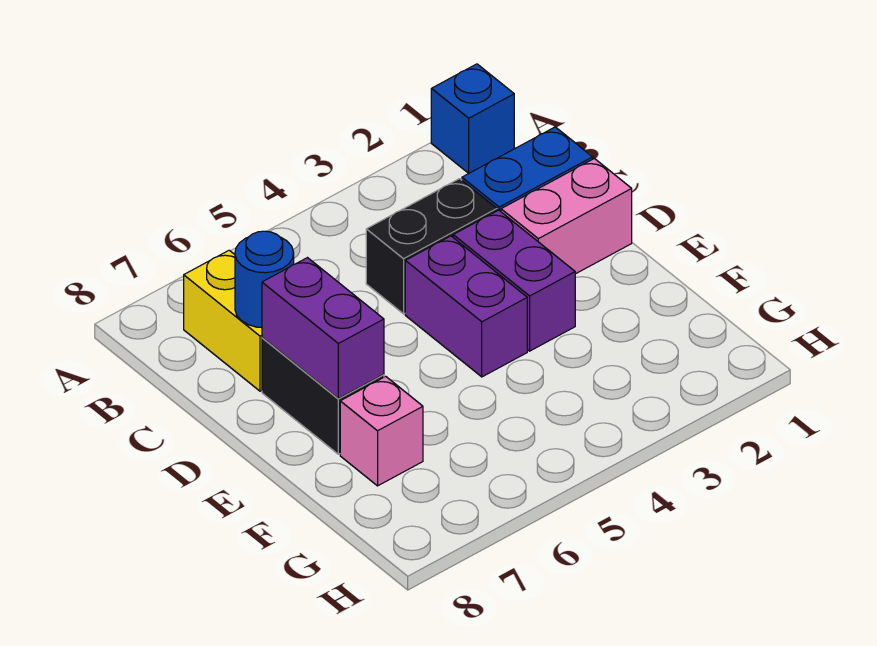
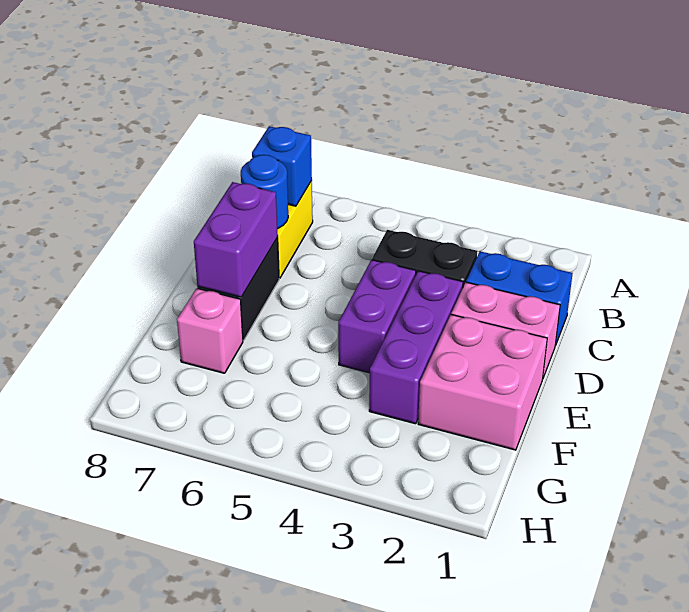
blue 1x1 brick [431,64,514,173] -> blue 1x1 brick moved to [252,126,312,206]
purple 1x2 brick [453,210,575,351] -> purple 1x3 brick [369,271,463,424]
none -> pink 2x2 brick [418,315,547,450]

